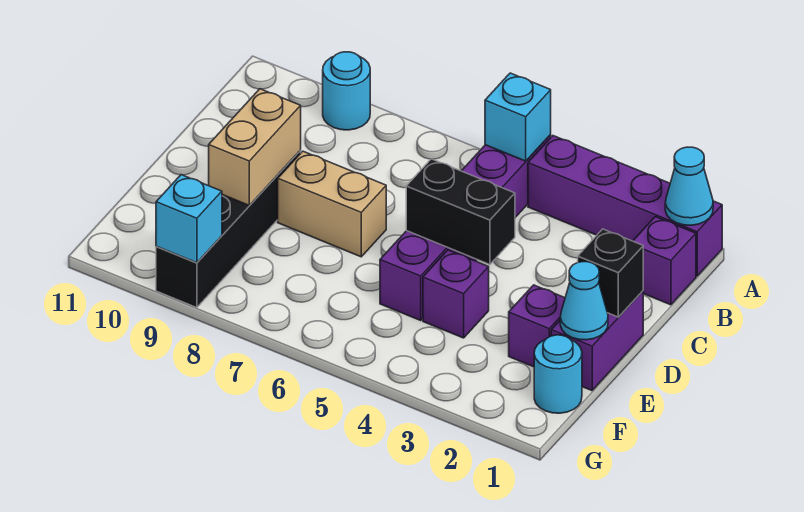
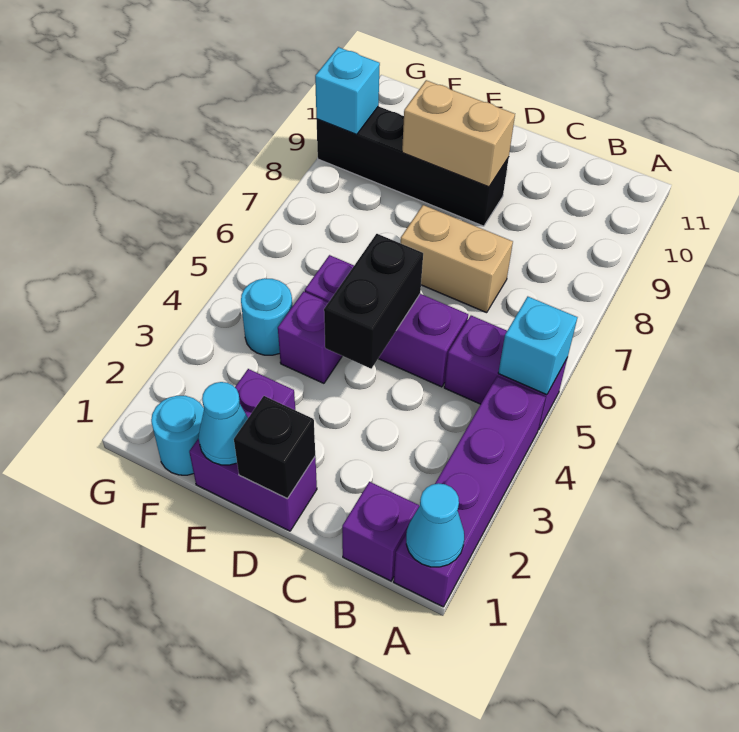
cyan 1x1 round brick [323,52,370,130] -> cyan 1x1 round brick moved to [241,278,292,355]
tan 1x2 brick [278,151,386,257] -> tan 1x2 brick turned to [401,205,513,313]

